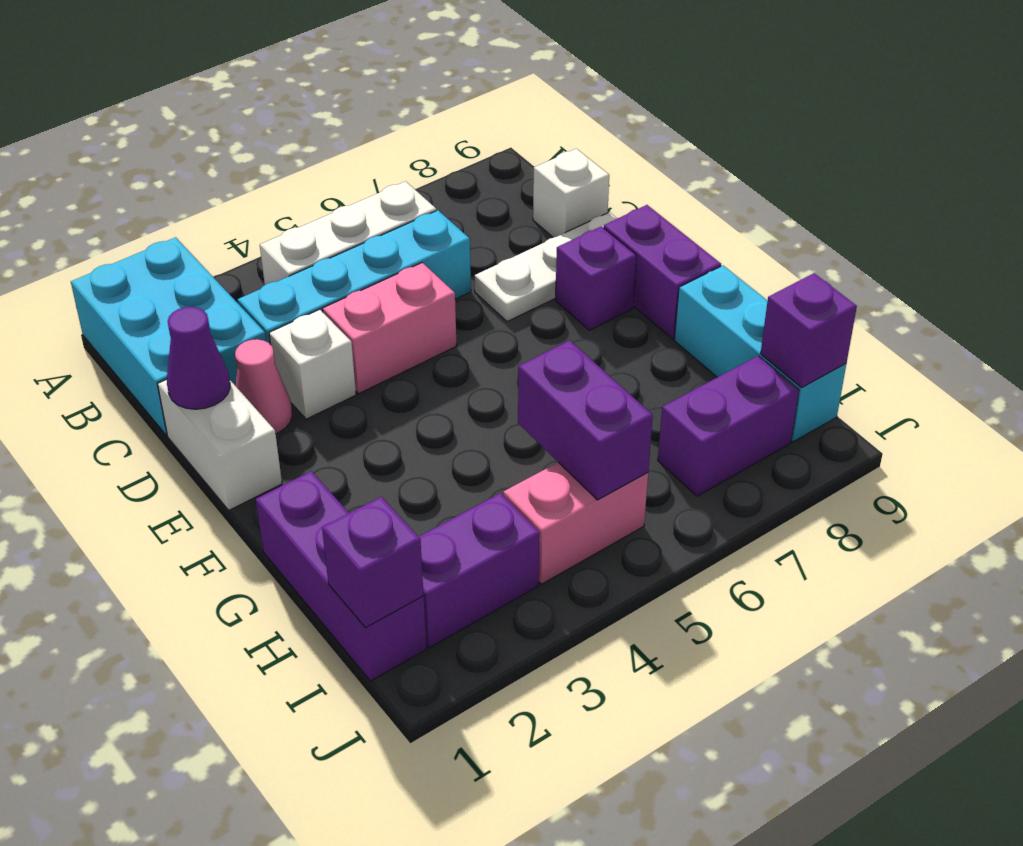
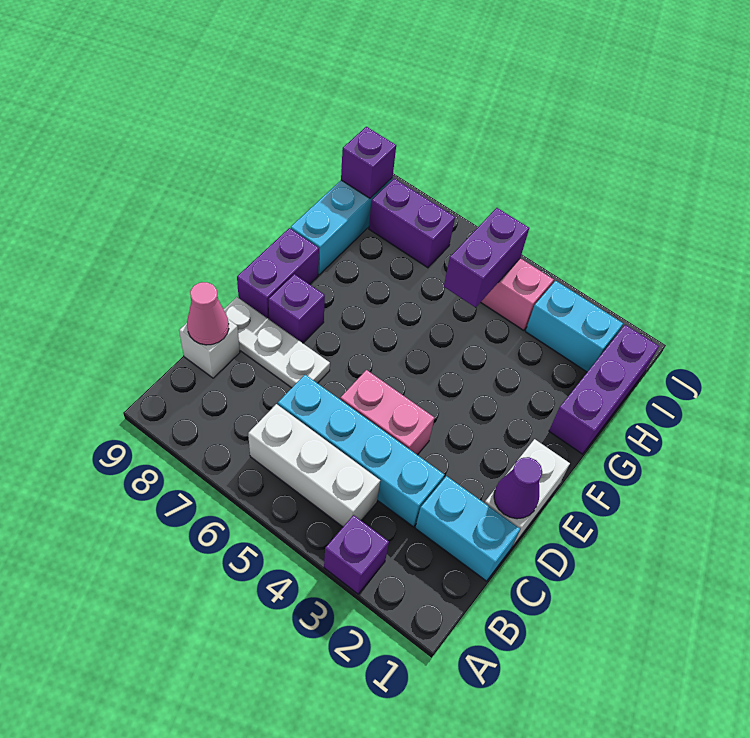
cyan 2x3 brick [71,237,266,435] -> cyan 1x2 brick [415,476,520,581]
pink 1x1 cone [235,339,292,434] -> pink 1x1 cone moved to [187,282,229,345]
white 1x1 brick [269,309,356,419] -> none
purple 1x1 brick [322,497,424,628] -> purple 1x1 brick moved to [324,515,389,594]
purple 1x2 brick [419,493,540,648] -> cyan 1x2 brick [525,281,623,372]

